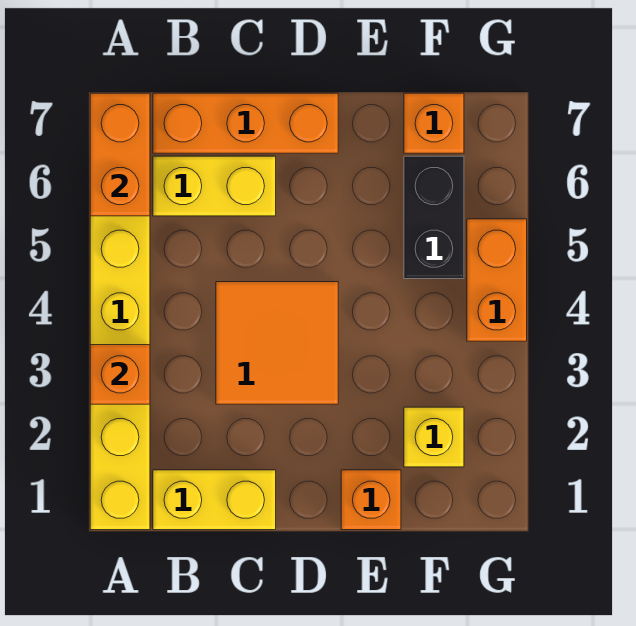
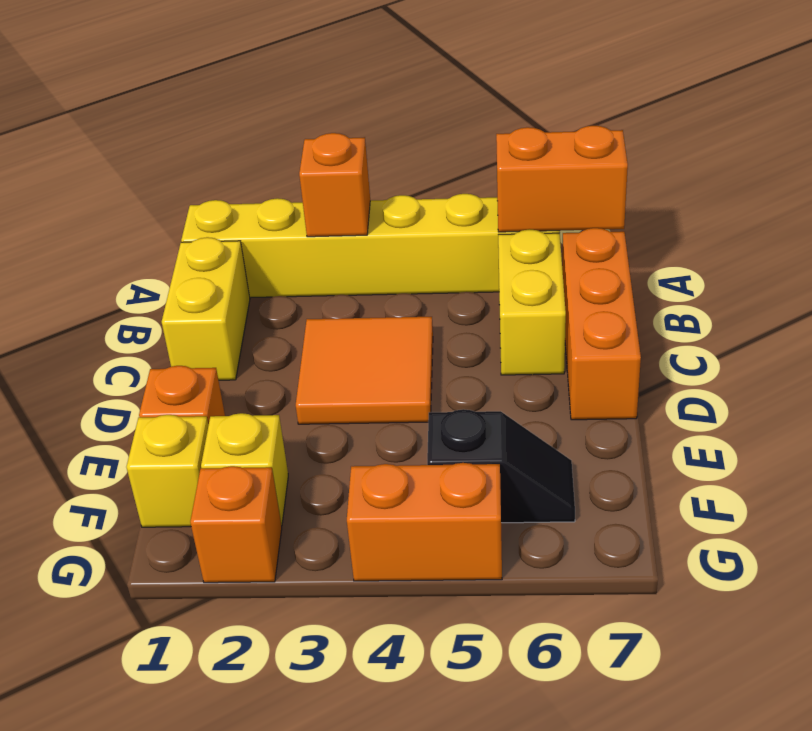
none -> yellow 1x1 brick [126,415,209,527]
black 1x2 brick [404,156,464,279] -> black 1x2 slope [427,409,575,523]
orange 1x1 brick [404,93,464,153] -> orange 1x1 brick moved to [190,466,282,583]

